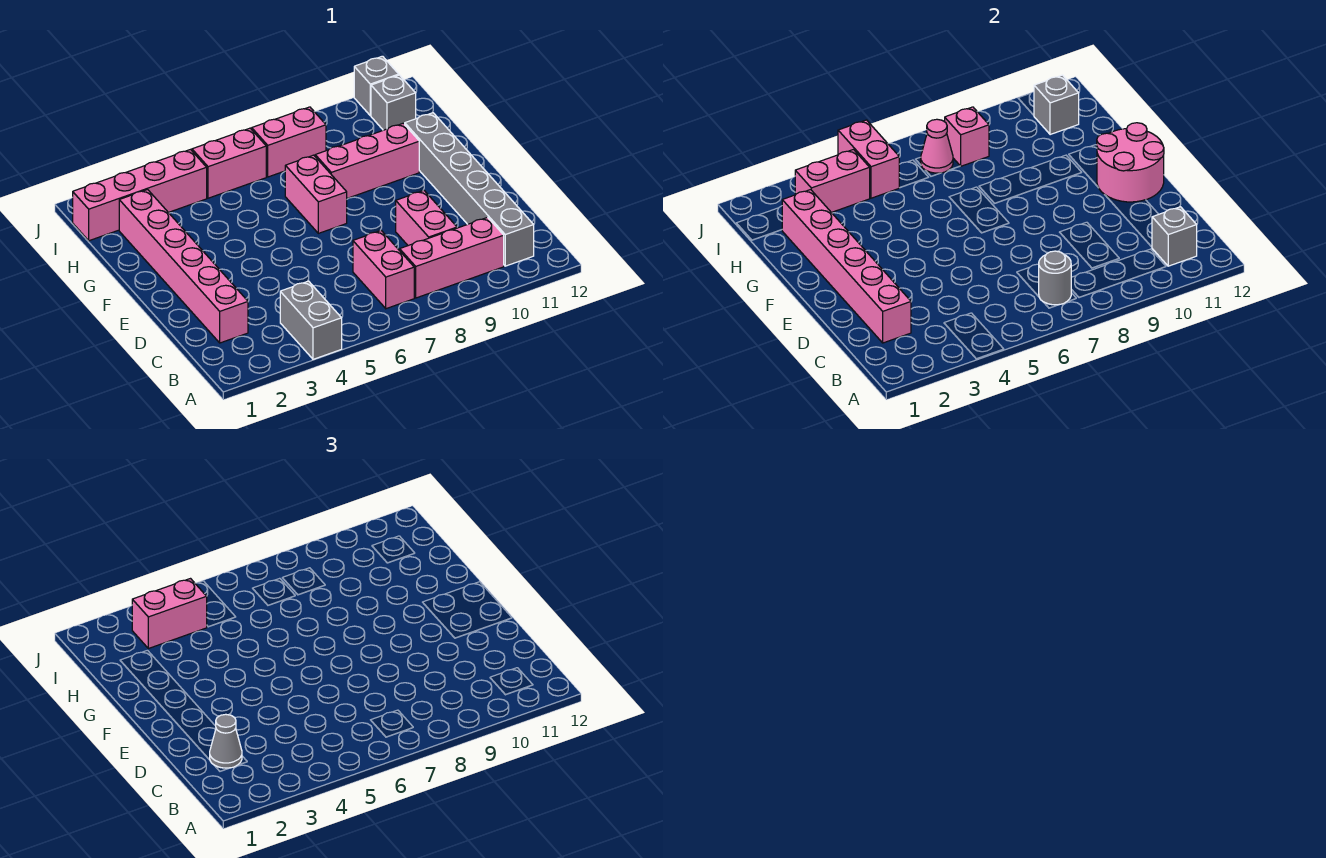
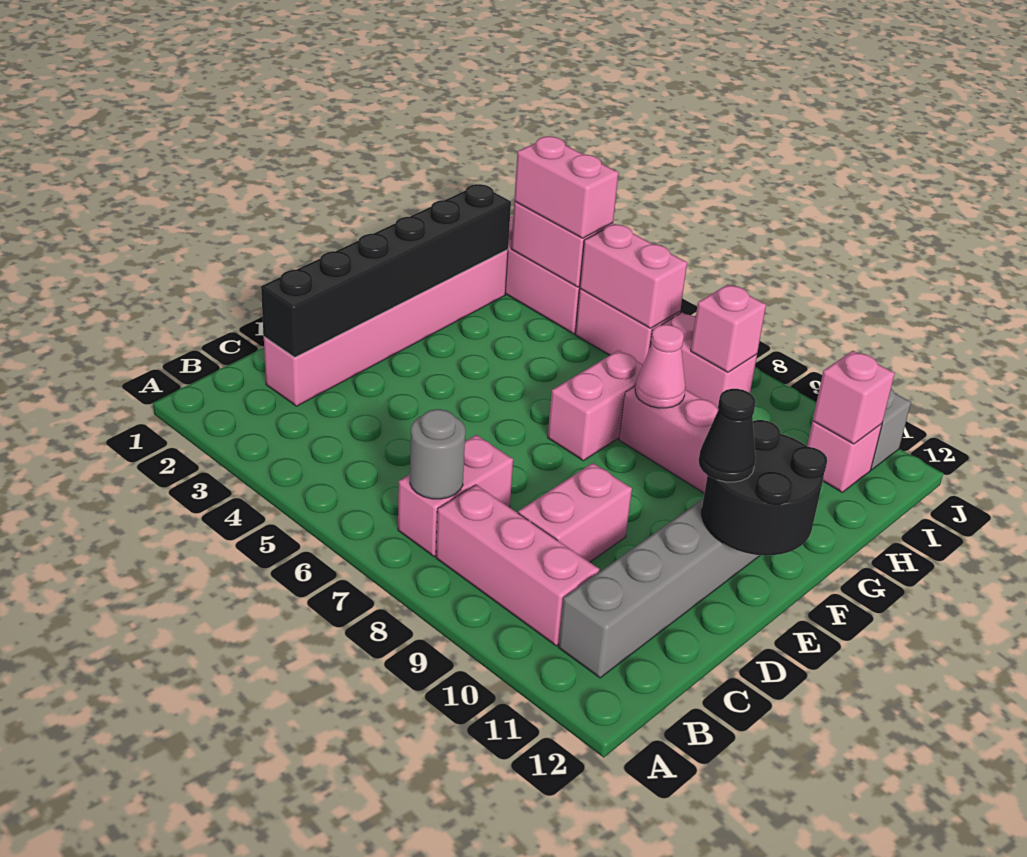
grey 1x2 brick [280,281,342,359] -> none
grey 1x1 brick [1152,207,1197,266] -> none
pink 1x6 brick [782,190,911,343] -> black 1x6 brick [261,184,511,357]
grey 1x1 cone [210,714,242,768] -> none
pink 2x2 round brick [1097,123,1164,202] -> black 2x2 round brick [702,420,827,556]
none -> black 1x1 cone [699,389,756,482]
pink 1x2 brick [838,120,899,198] -> pink 1x2 brick turned to [580,224,687,328]
pink 1x1 cone [921,119,953,173] -> pink 1x1 cone moved to [635,325,686,408]
grey 1x1 brick [371,75,416,130] -> pink 1x1 brick [807,421,882,492]
grey 1x1 brick [1034,75,1079,135] -> pink 1x1 brick [813,351,895,444]

